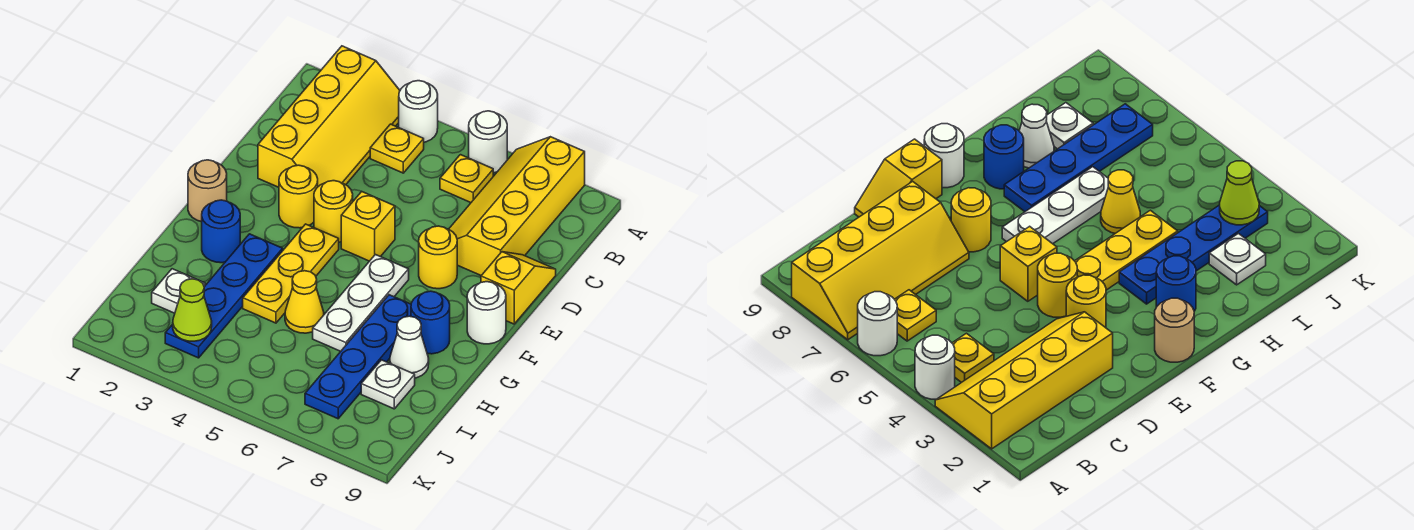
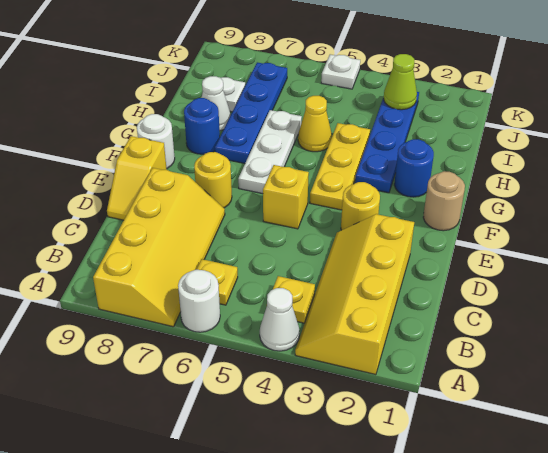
white 1x1 round brick [399,81,438,142] -> white 1x1 cone [260,288,299,351]
yellow 1x1 round brick [314,181,353,242] -> none
white 1x1 plate [152,269,205,313] -> white 1x1 plate moved to [321,54,360,89]

